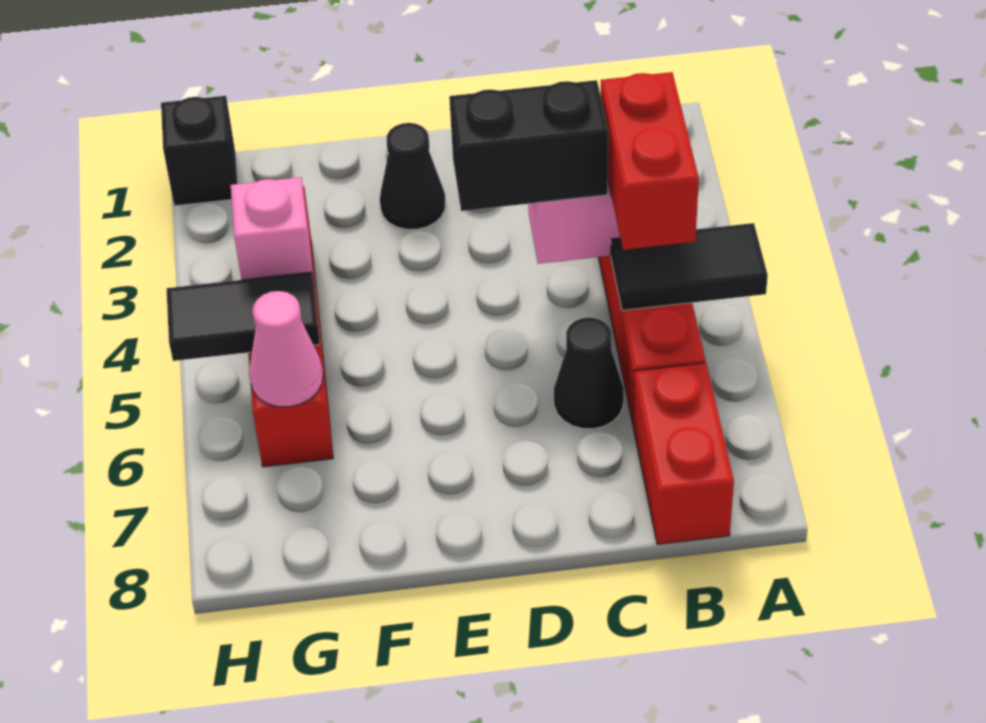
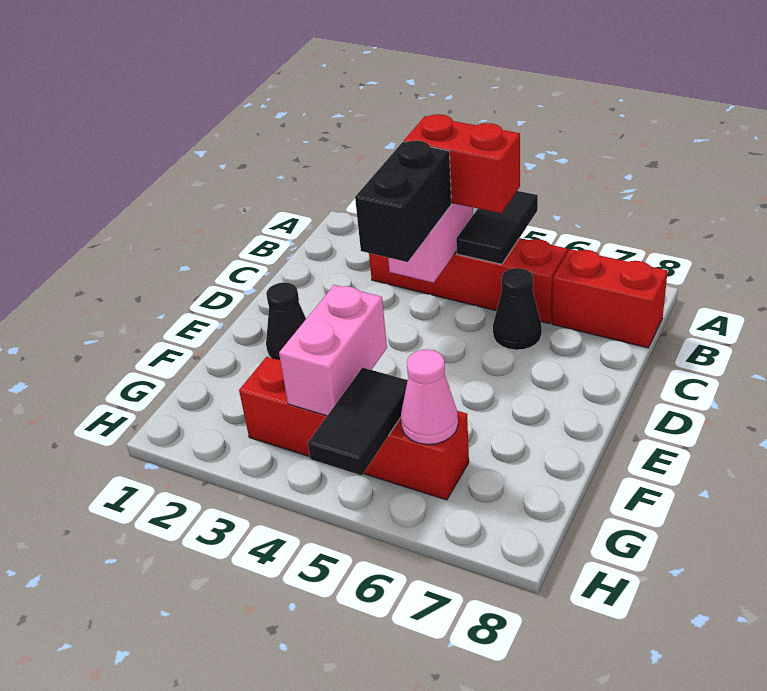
pink 1x1 brick [231,177,314,281] -> pink 1x2 brick [279,285,387,416]
black 1x1 brick [161,96,238,206] -> none

